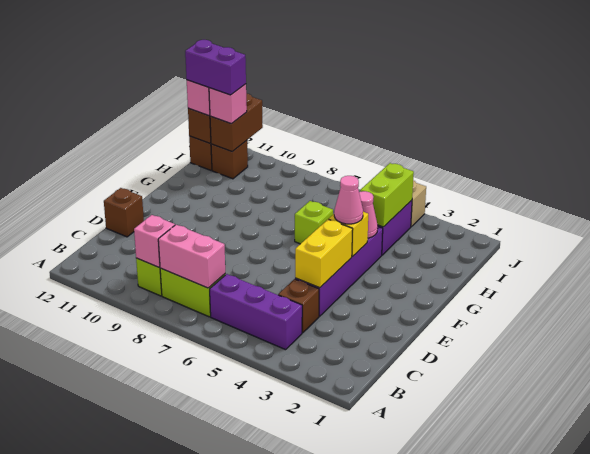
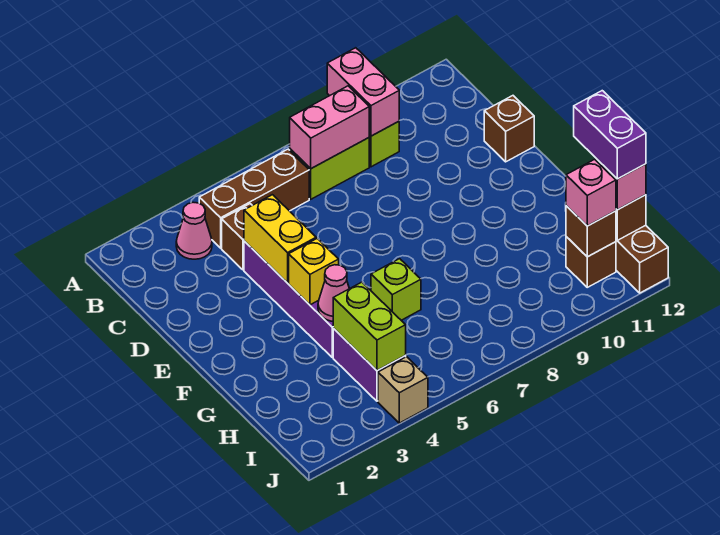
purple 1x3 brick [210,274,302,350] -> brown 1x3 brick [199,149,309,248]
pink 1x1 brick [134,215,175,267] -> pink 1x2 brick [327,48,399,136]
pink 1x1 cone [334,176,363,224] -> pink 1x1 cone moved to [176,202,212,259]
brown 1x2 brick [210,93,263,152] -> brown 1x1 brick [566,206,616,257]
purple 1x2 brick [185,40,246,95] -> purple 1x2 brick turned to [574,91,646,179]

